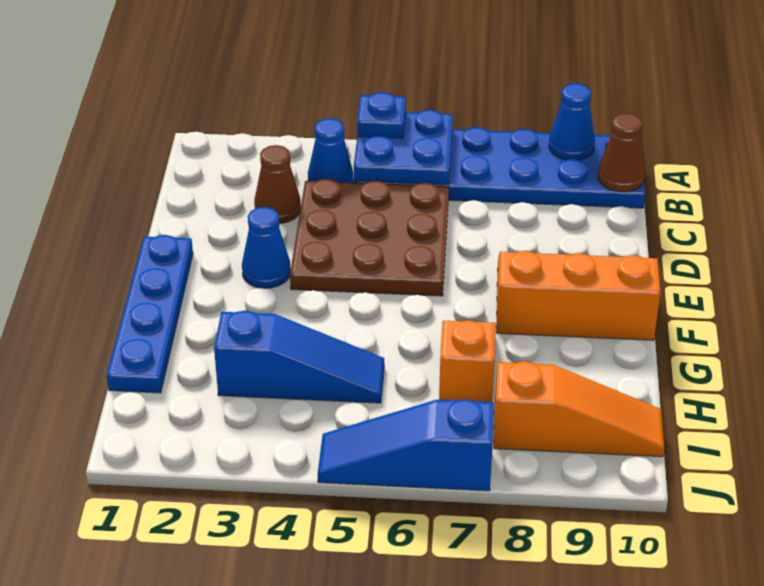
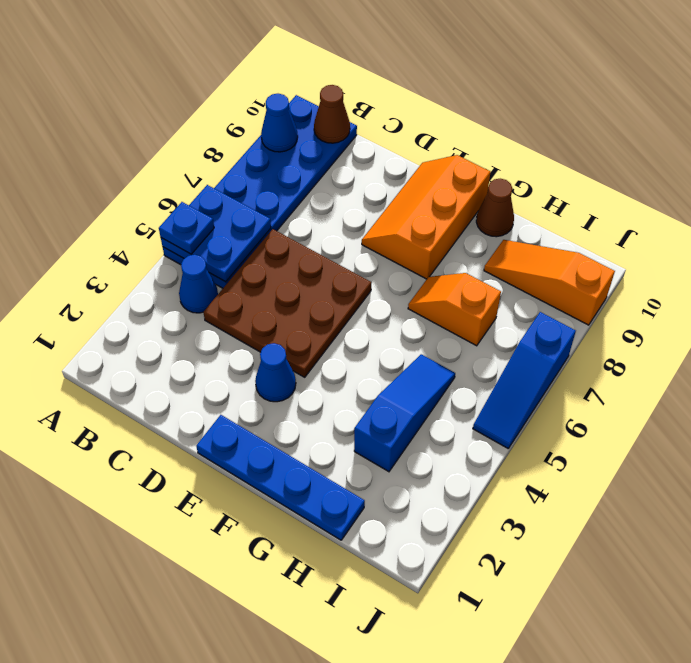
brown 1x1 cone [254,145,301,223] -> brown 1x1 cone moved to [476,179,514,237]
orange 1x3 slope [494,361,664,457] -> orange 1x3 slope turned to [484,240,615,325]

